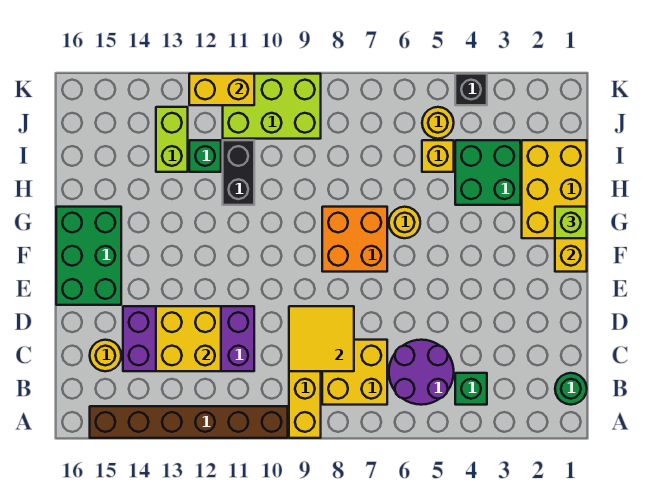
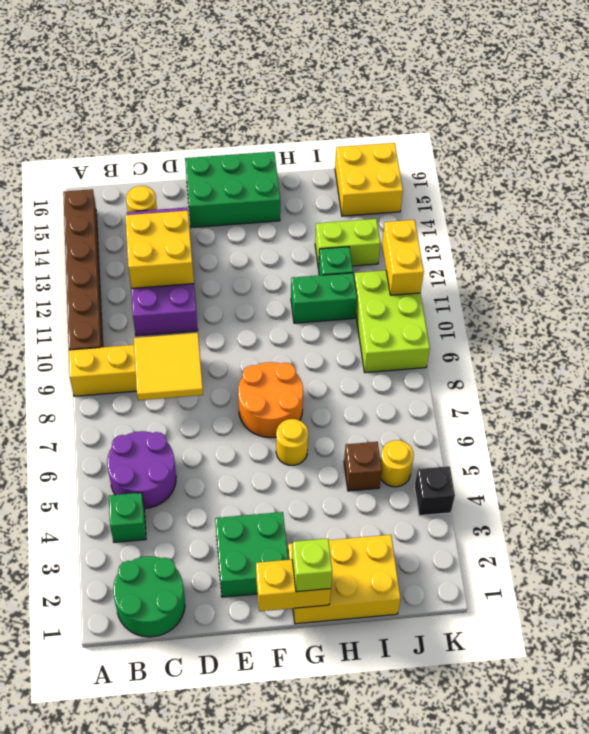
green 1x1 round brick [555,373,587,405] -> green 2x2 round brick [113,556,185,637]
yellow 2x2 brick [322,340,387,405] -> yellow 2x2 brick moved to [335,143,403,216]
orange 2x2 brick [322,207,387,272] -> orange 2x2 round brick [238,362,303,438]
green 2x2 brick [455,140,520,205] -> green 2x2 brick moved to [215,512,288,597]
black 1x2 brick [223,140,254,205] -> green 1x2 brick [291,273,357,323]
yellow 1x1 brick [422,140,454,172] -> brown 1x1 brick [344,442,382,491]

